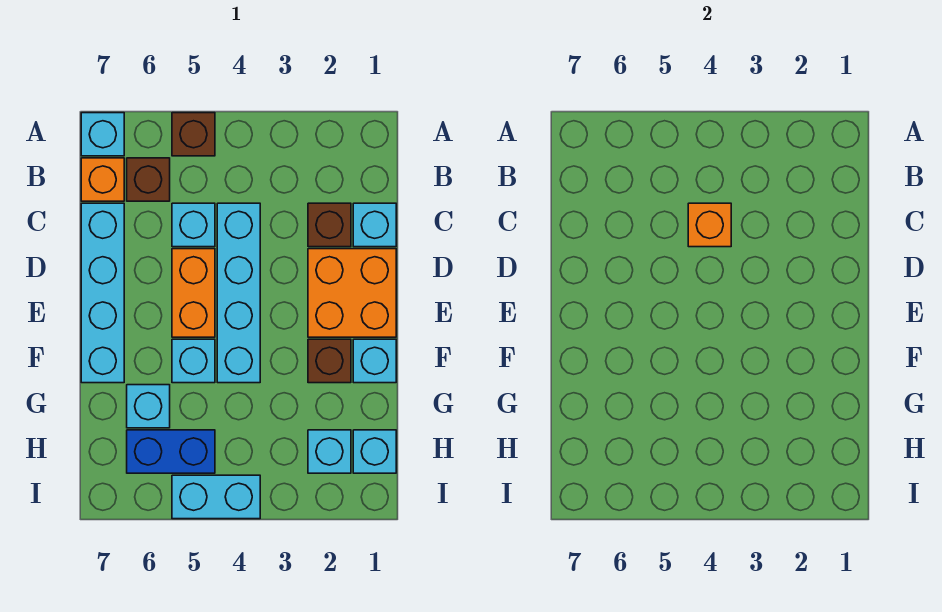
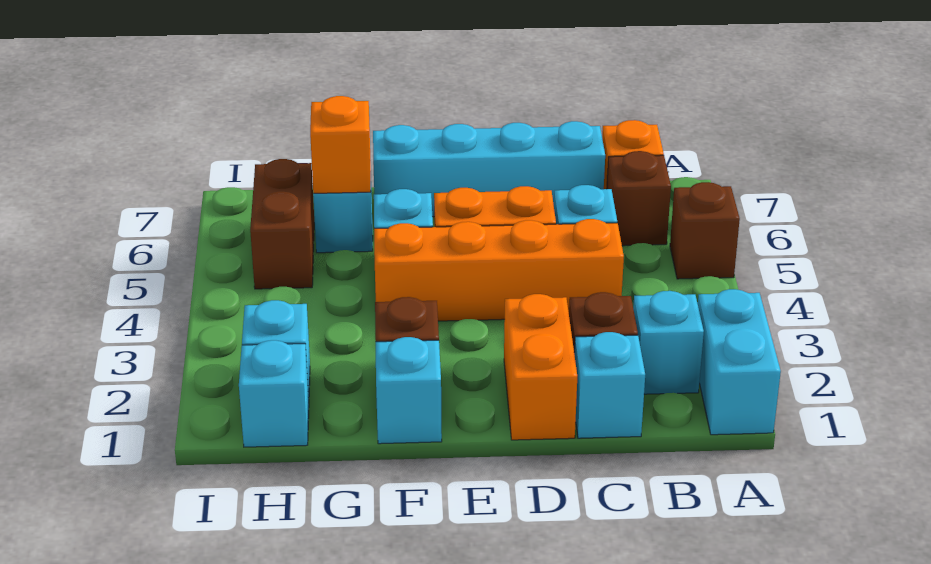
cyan 1x1 brick [81,113,124,156] -> cyan 1x1 brick moved to [633,291,704,394]
cyan 1x4 brick [217,203,260,383] -> orange 1x4 brick [374,219,624,321]
orange 1x1 brick [688,203,731,247] -> orange 1x1 brick moved to [310,96,371,193]
orange 2x2 brick [308,249,396,337] -> orange 1x2 brick [504,294,577,440]
blue 1x2 brick [127,430,215,473] -> brown 1x2 brick [250,159,314,289]
cyan 1x2 brick [172,475,260,519] -> cyan 1x2 brick moved to [698,289,781,435]

